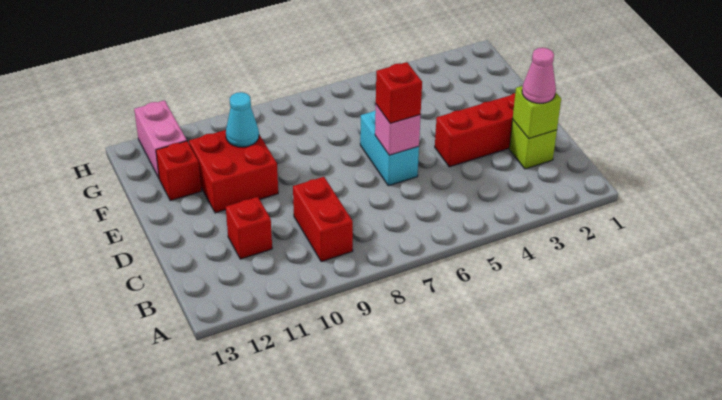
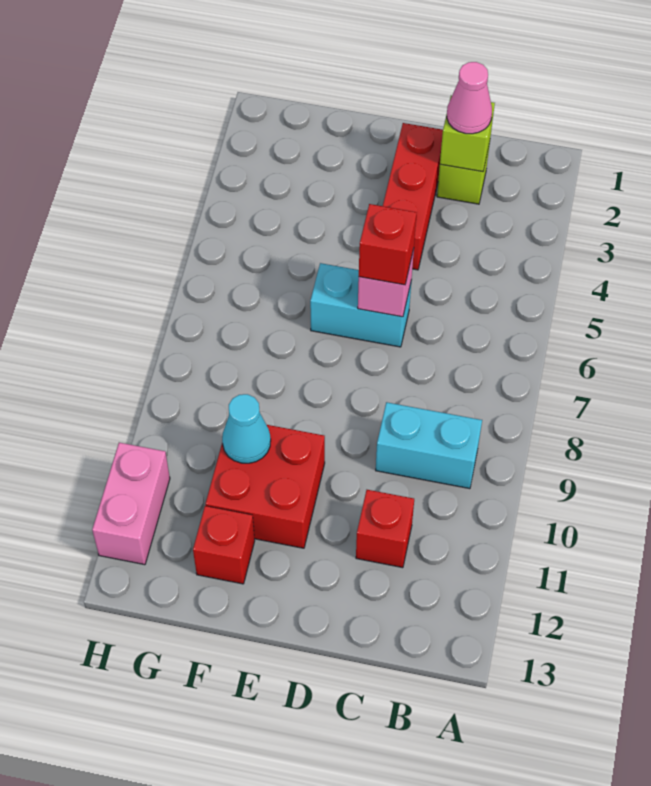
red 1x2 brick [293,177,353,262] -> cyan 1x2 brick [376,402,482,489]
pink 1x2 brick [134,100,187,178] -> pink 1x2 brick turned to [92,443,170,565]

